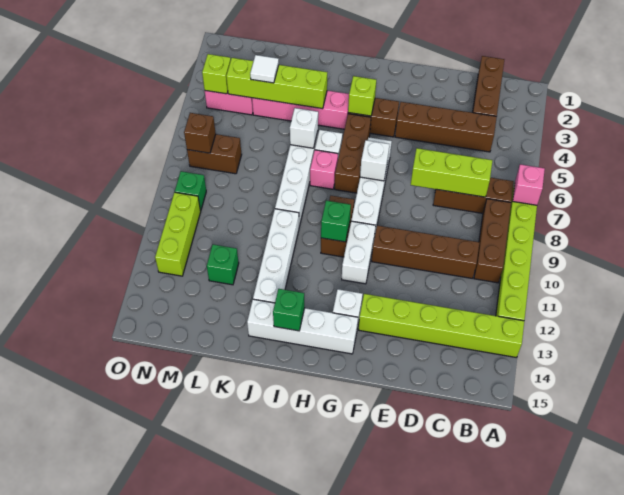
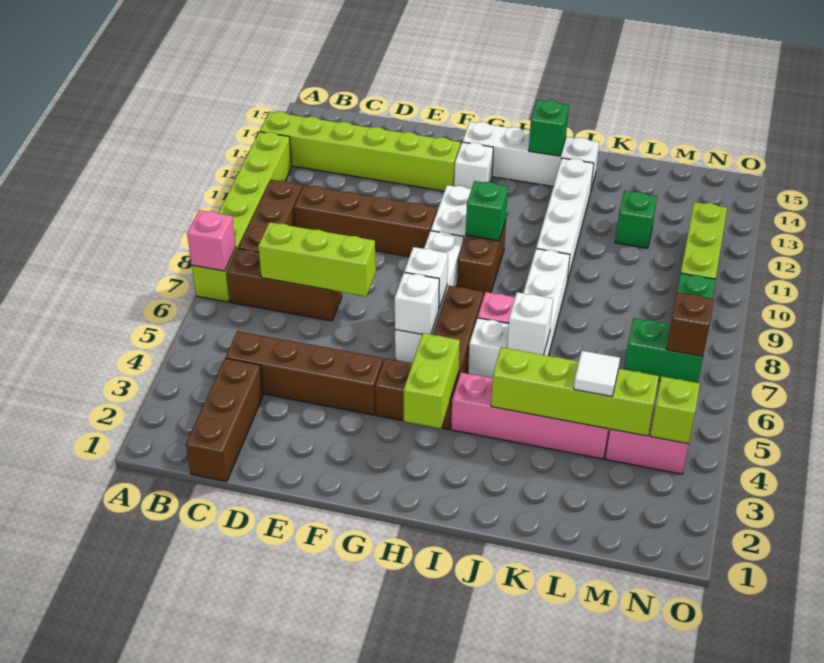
none -> white 1x1 brick [395,273,439,334]
lime 1x1 brick [348,76,376,116] -> lime 1x2 brick [404,333,460,428]
brown 1x2 brick [187,134,242,174] -> green 1x2 brick [624,318,703,383]

